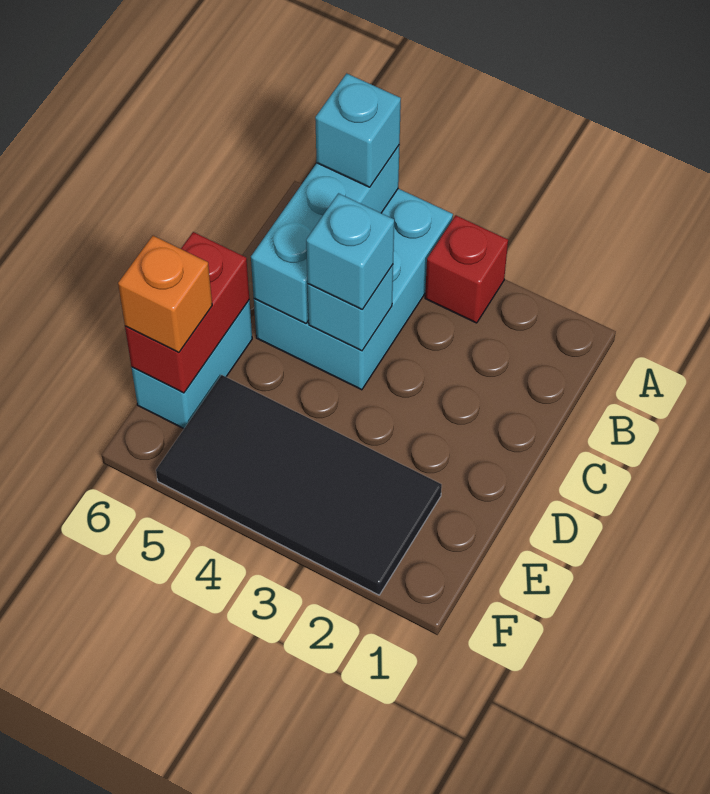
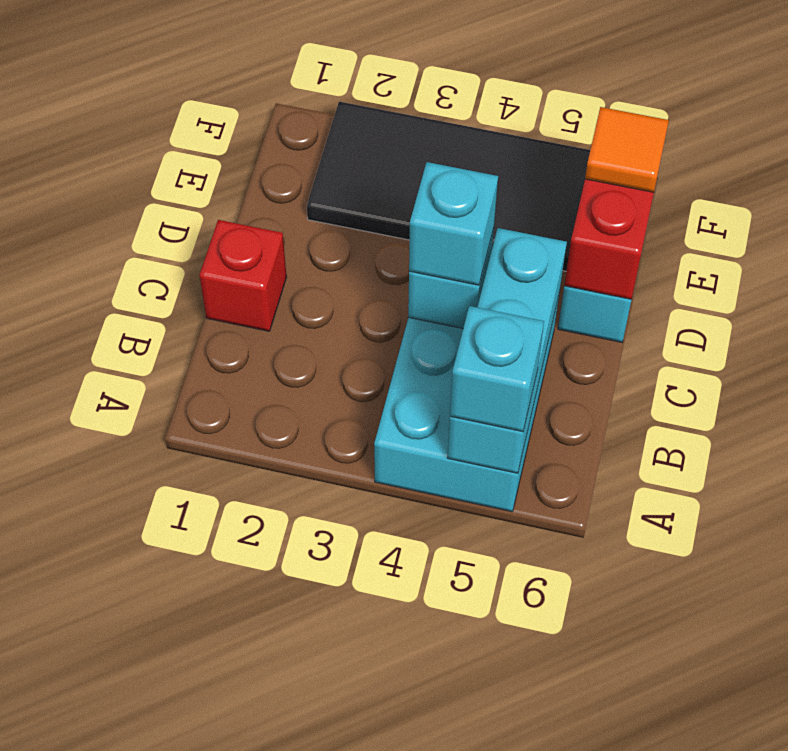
red 1x1 brick [425,215,508,323] -> red 1x1 brick moved to [199,220,287,331]
orange 1x1 brick [118,236,212,353] -> orange 1x1 tile [585,107,669,192]

